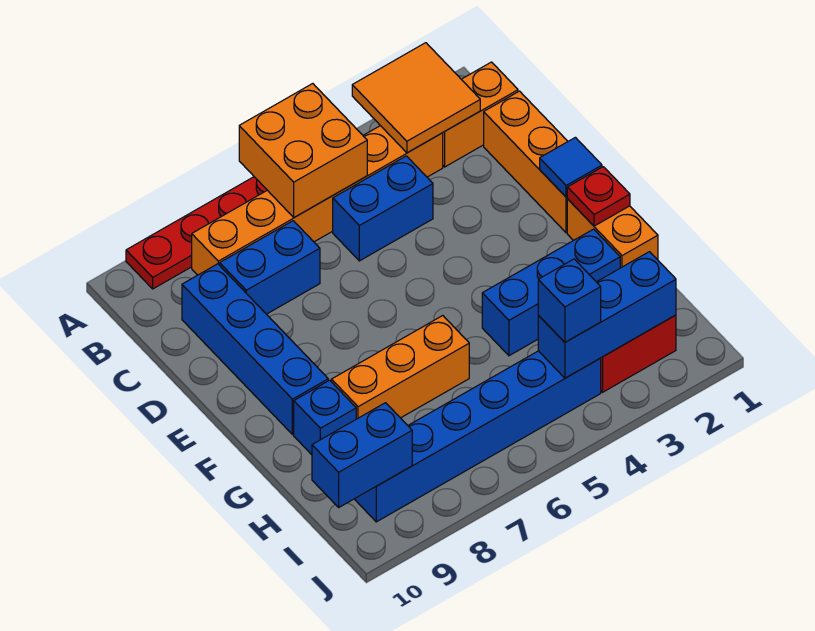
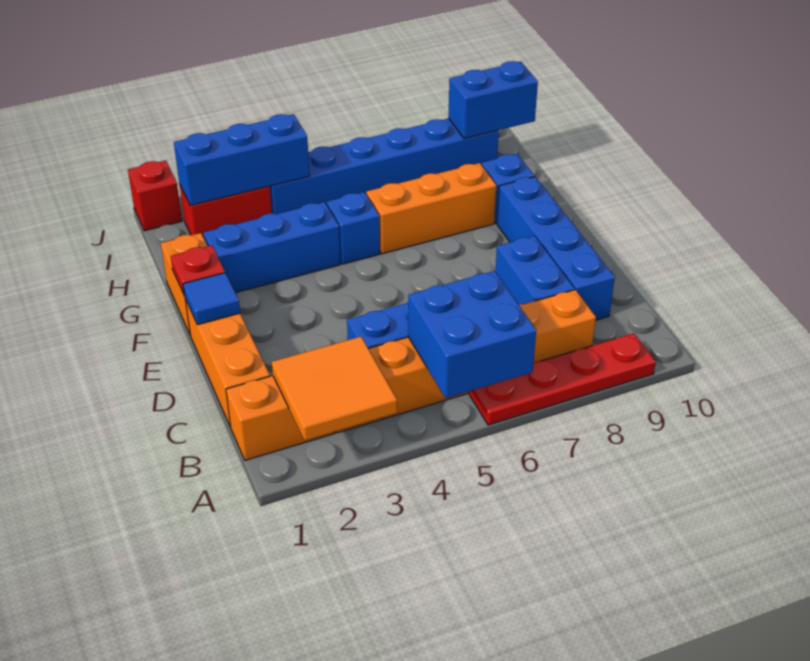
orange 2x2 brick [239,84,367,217] -> blue 2x2 brick [408,271,536,398]
blue 1x2 brick [220,221,320,314] -> blue 1x2 brick turned to [495,236,574,305]
blue 1x1 brick [538,259,601,342] -> blue 1x1 brick moved to [327,192,380,264]
none -> red 1x1 brick [128,161,182,231]

